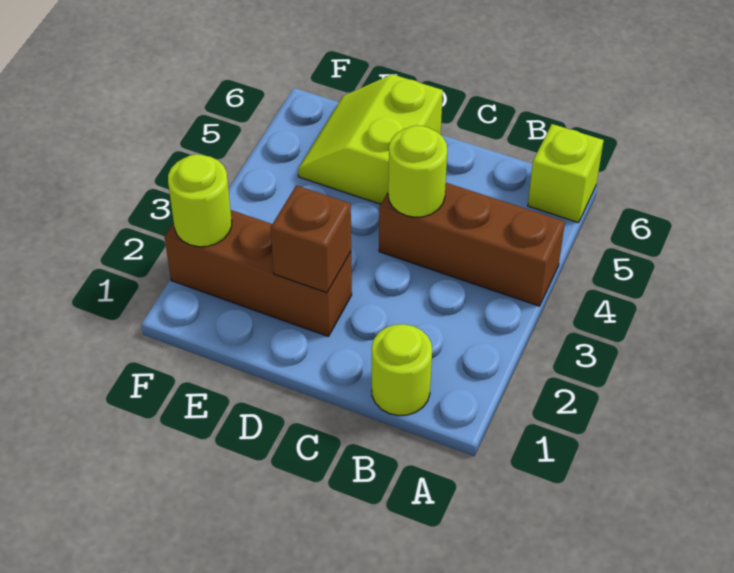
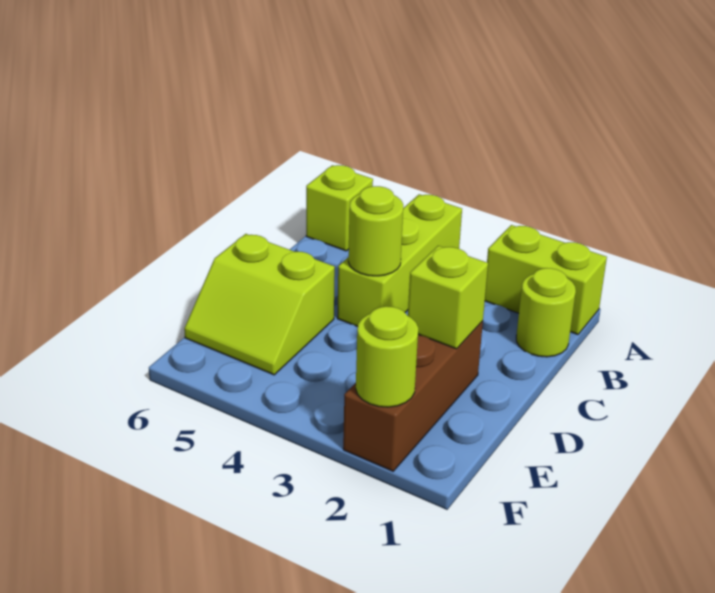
none -> lime 1x2 brick [485,225,607,335]
brown 1x3 brick [379,183,565,306] -> lime 1x3 brick [337,194,462,327]
brown 1x1 brick [270,185,351,293] -> lime 1x1 brick [408,246,488,349]

